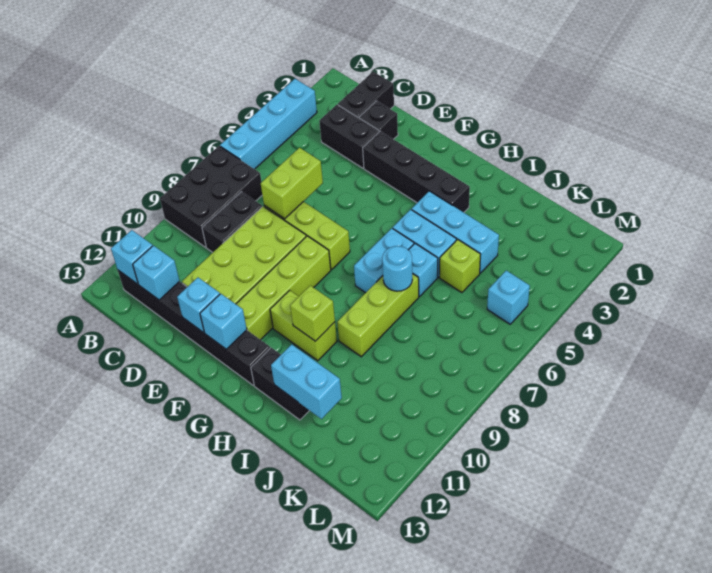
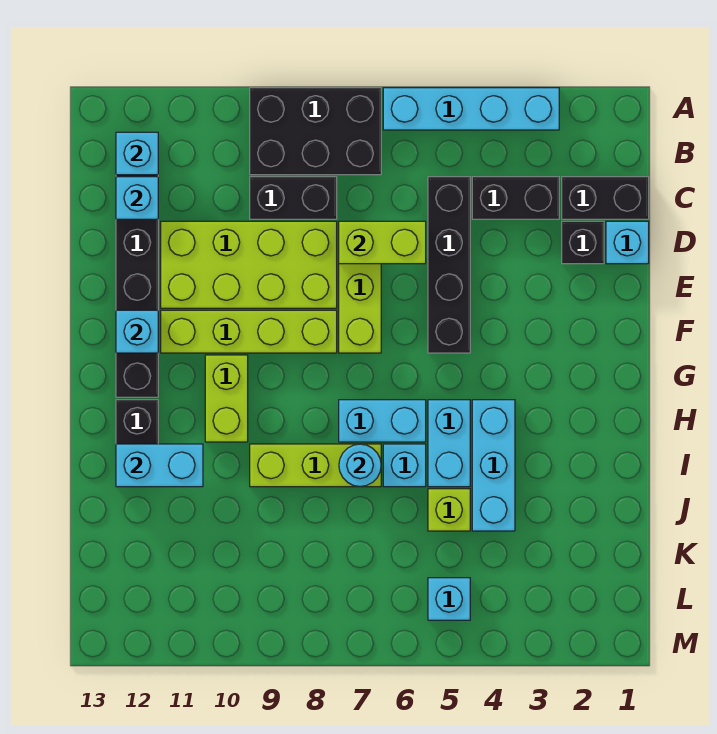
black 1x2 brick [319,105,379,168] -> black 1x2 brick turned to [472,177,559,219]
black 1x4 brick [363,131,470,212] -> black 1x4 brick moved to [428,177,470,353]
cyan 1x1 brick [177,278,220,333] -> cyan 1x1 brick moved to [606,221,649,264]
lime 1x1 brick [290,286,335,341] -> none
cyan 1x2 brick [271,344,342,419] -> cyan 1x2 brick turned to [116,444,203,487]

